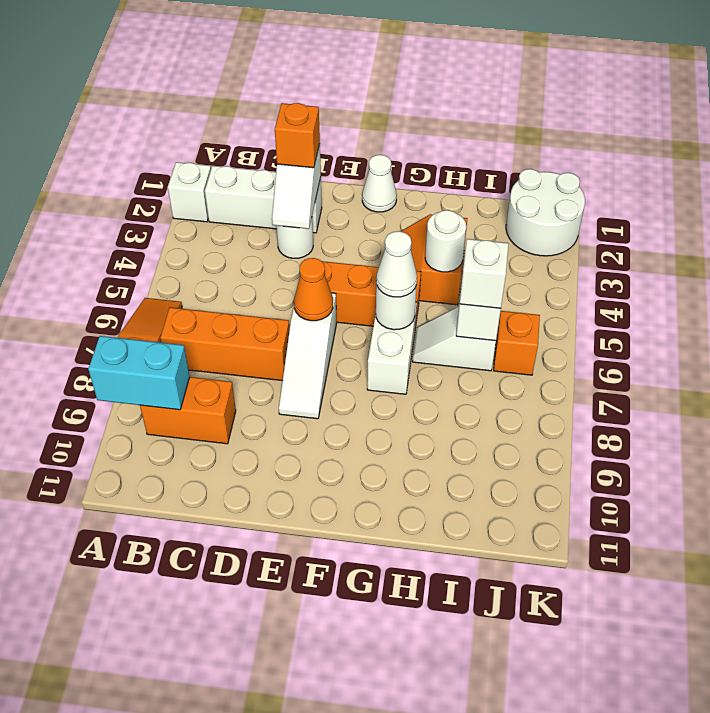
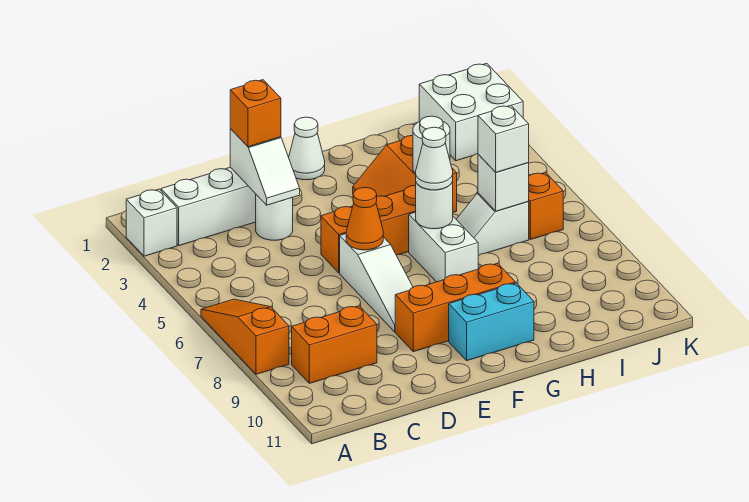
cyan 1x2 brick [88,336,190,410] -> cyan 1x2 brick moved to [449,283,534,361]
orange 1x3 brick [160,307,290,381] -> orange 1x3 brick moved to [395,263,515,352]
white 2x2 round brick [506,169,585,256] -> white 2x2 brick [419,63,523,161]

